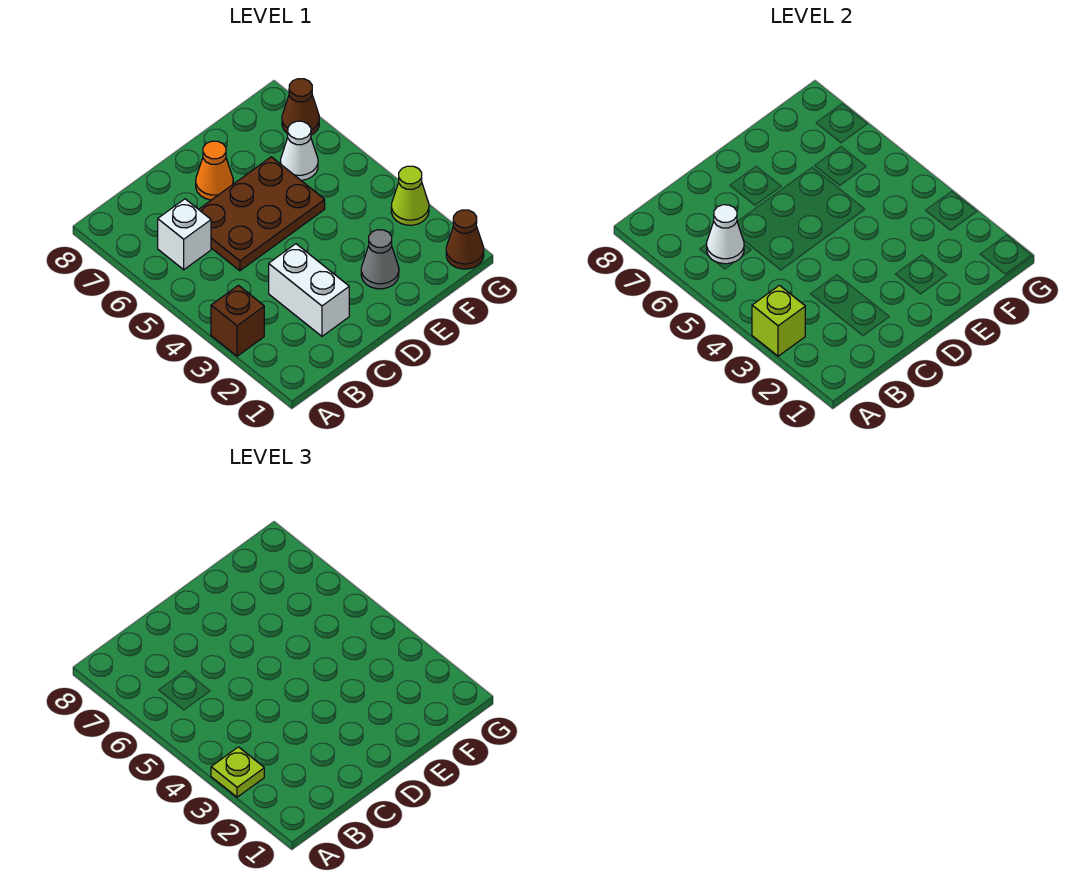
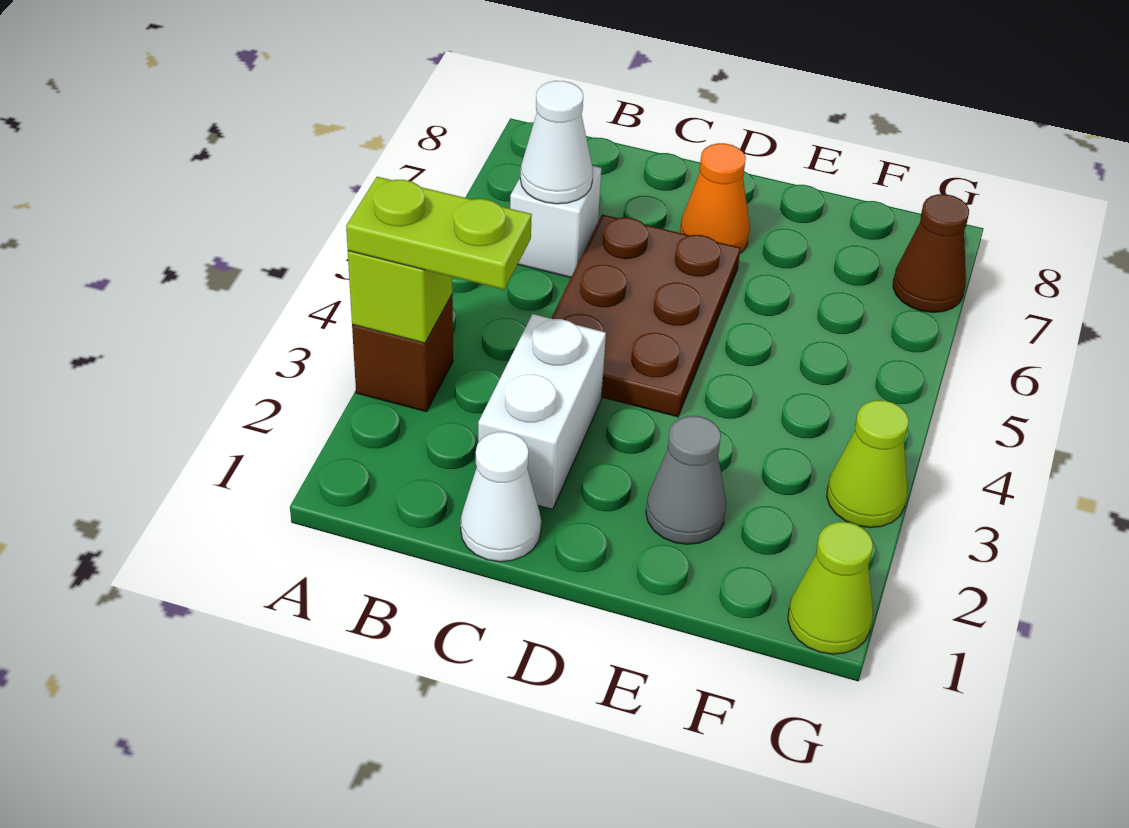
lime 1x1 plate [211,747,264,797] -> lime 1x2 plate [346,177,532,290]
brown 2x3 plate [199,157,325,271] -> brown 2x3 plate turned to [551,214,740,417]
white 1x1 cone [281,121,318,180] -> white 1x1 cone moved to [461,432,541,562]
brown 1x1 cone [446,210,484,269] -> lime 1x1 cone [788,522,873,654]

